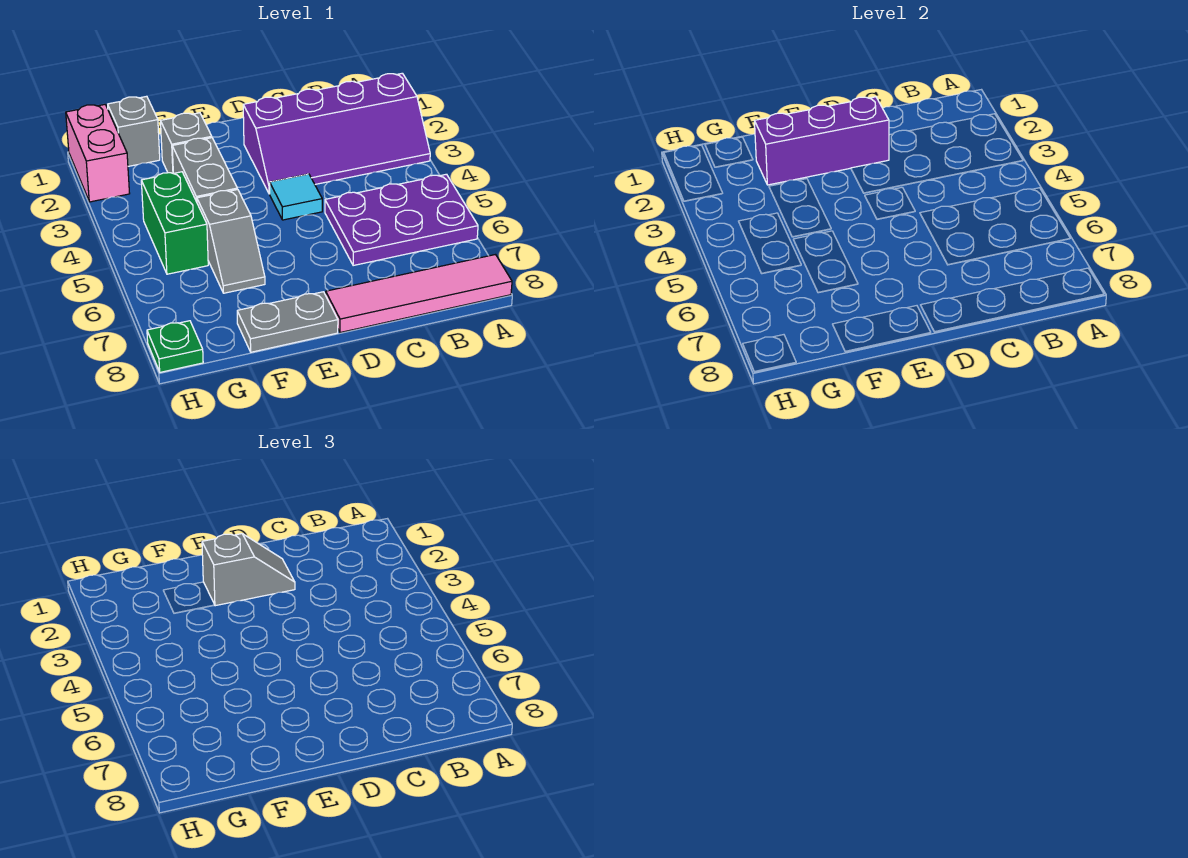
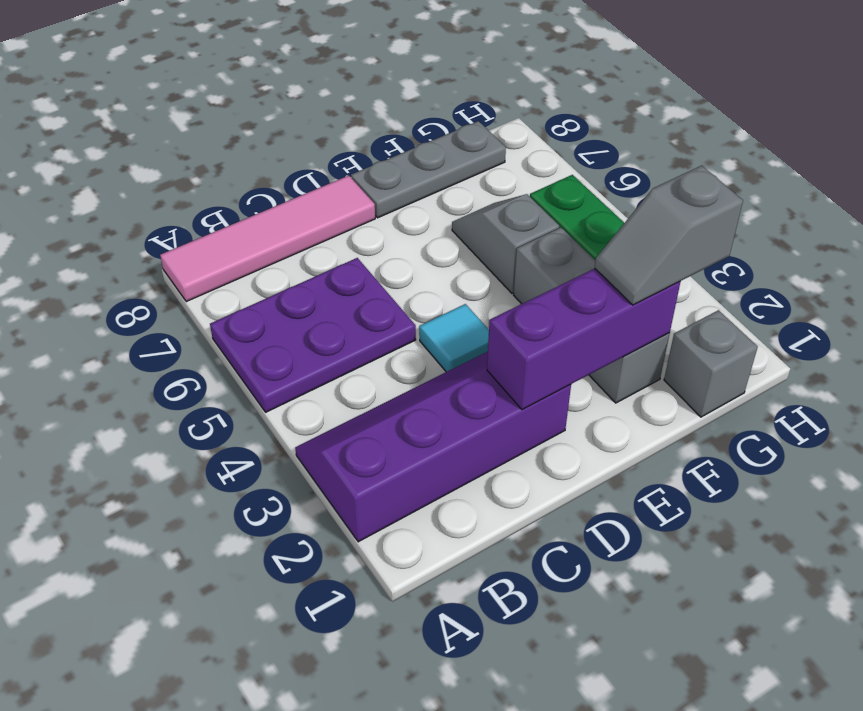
grey 1x2 slope [202,534,295,606] -> grey 1x2 slope moved to [595,166,743,305]
grey 1x2 plate [237,292,338,352] -> grey 1x3 plate [351,121,506,218]
pink 1x2 brick [66,105,130,202] -> none
green 1x1 plate [147,321,203,372] -> none

